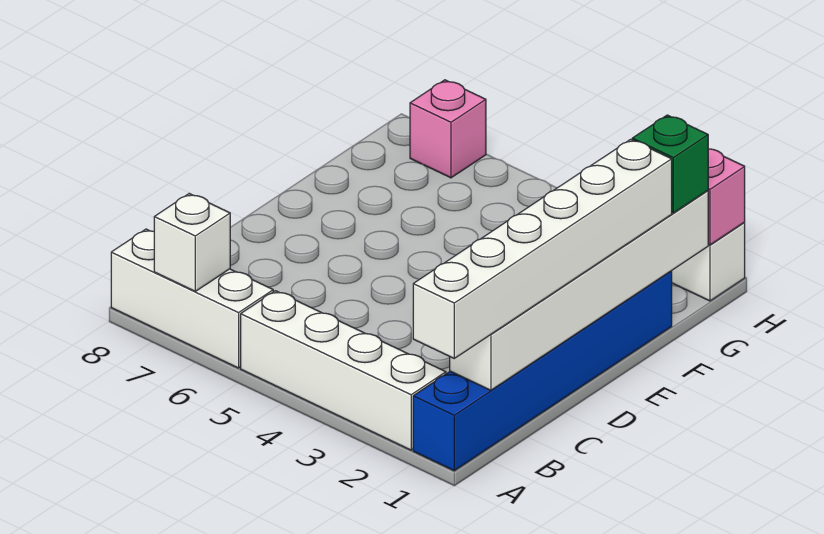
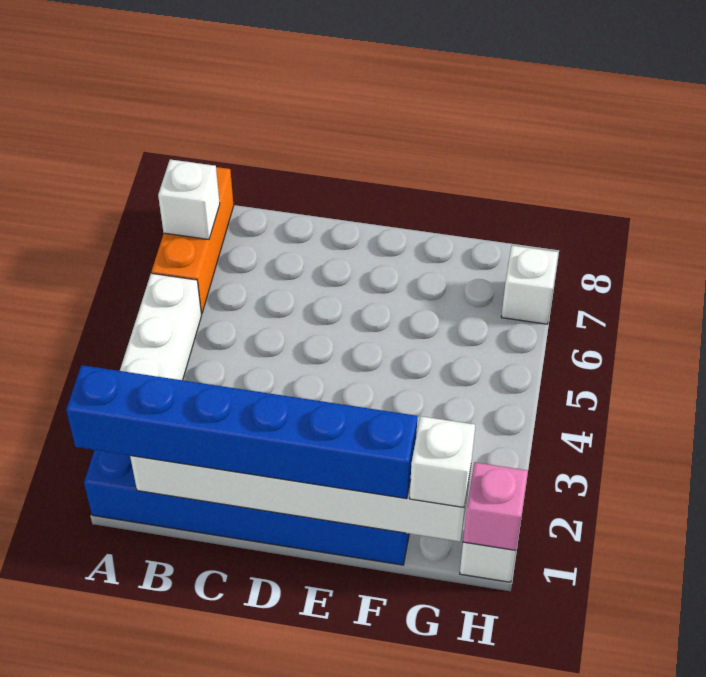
white 1x6 brick [413,139,672,358] -> blue 1x6 brick [66,365,417,499]
white 1x3 brick [111,229,273,368] -> orange 1x3 brick [152,167,234,314]
green 1x1 brick [632,115,708,213] -> white 1x1 brick [410,416,475,508]
pink 1x1 brick [410,80,486,178] -> white 1x1 brick [501,246,558,324]

